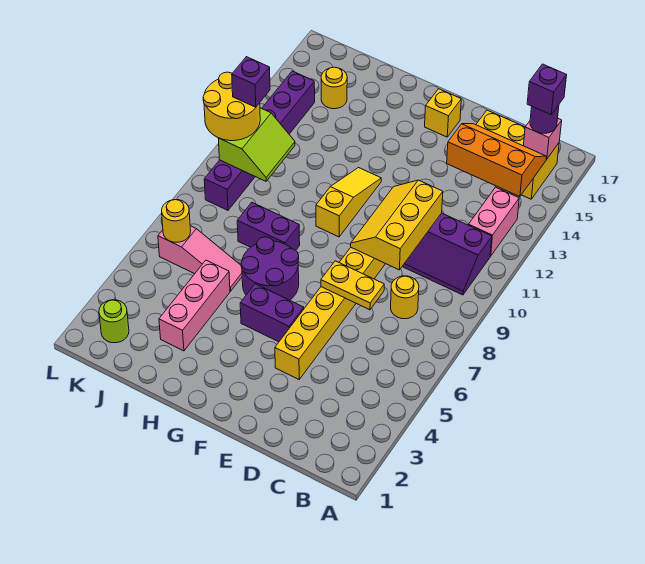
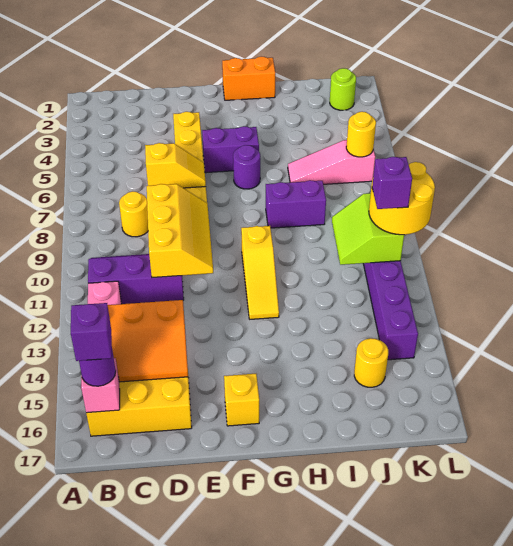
yellow 1x2 plate [321,261,384,310] -> yellow 1x2 slope [145,143,206,188]
none -> orange 1x2 brick [222,57,275,100]
purple 2x2 round brick [241,237,299,300] -> purple 1x1 round brick [233,145,260,189]
pink 1x3 brick [159,260,230,351] -> none

